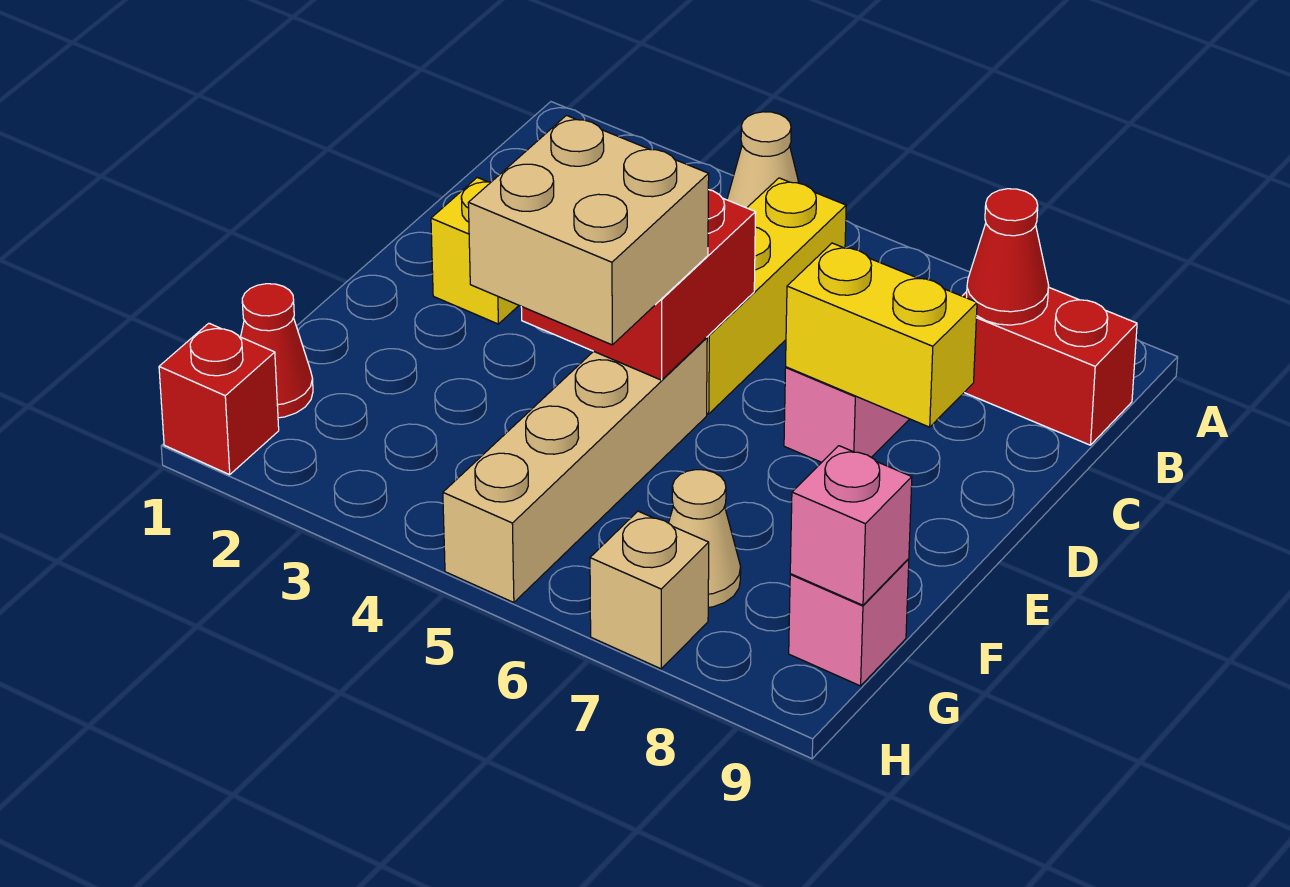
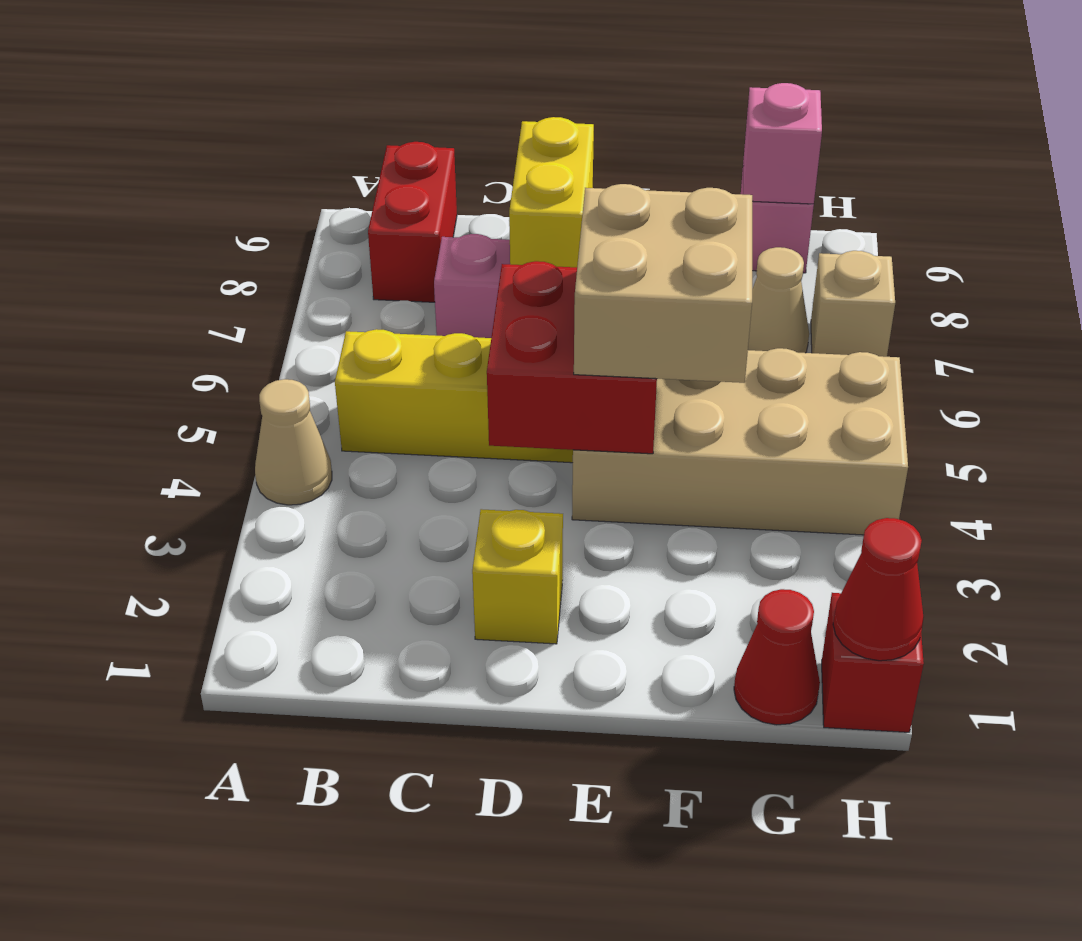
red 1x1 cone [967,189,1049,325] -> red 1x1 cone moved to [833,518,924,661]
tan 1x4 brick [443,337,707,603] -> tan 2x4 brick [572,348,908,535]

